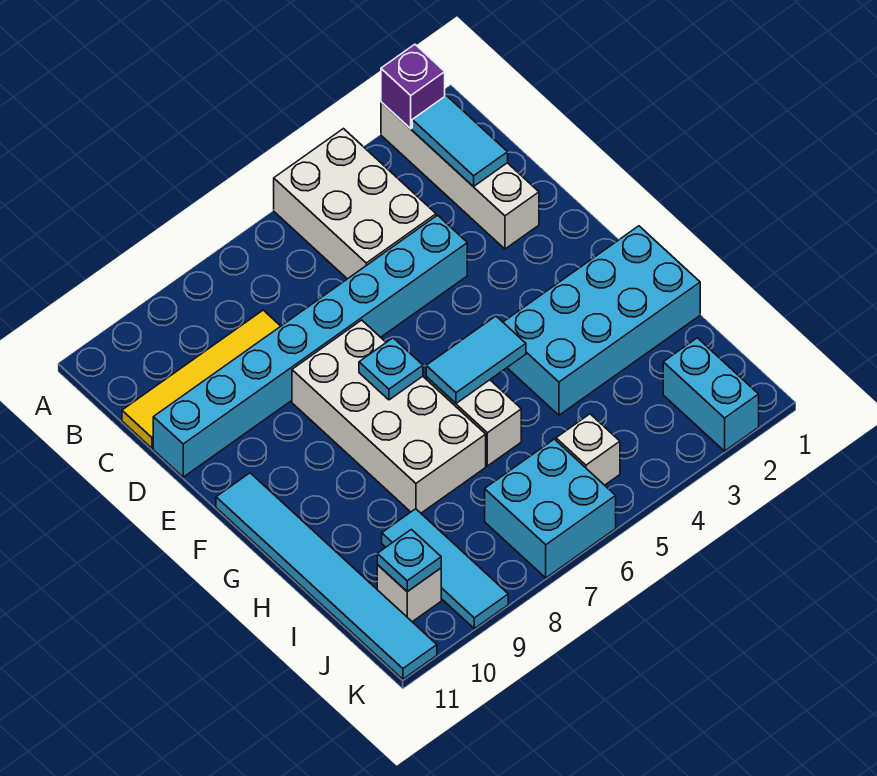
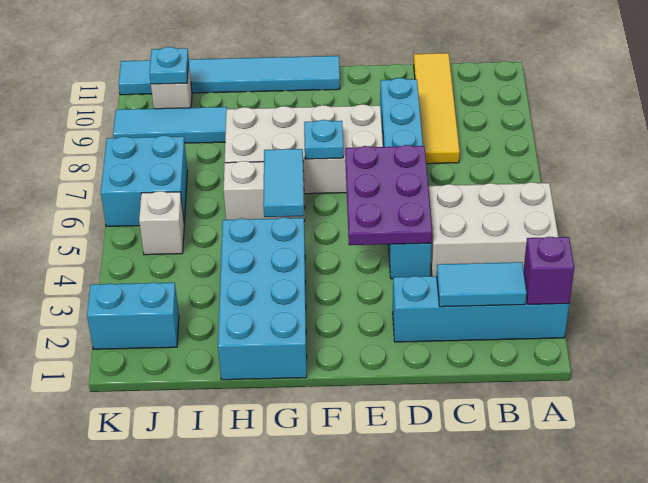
white 1x4 brick [381,102,539,249] -> cyan 1x4 brick [393,276,569,342]
cyan 1x8 brick [153,215,467,477] -> cyan 1x6 brick [380,78,432,279]
none -> purple 2x3 plate [345,145,432,245]

